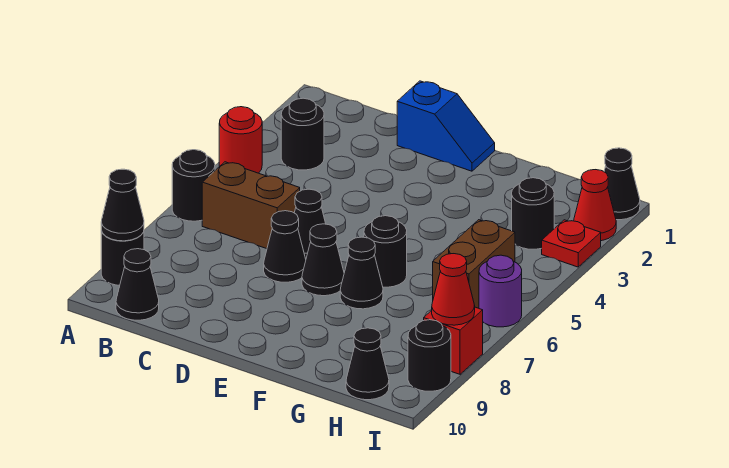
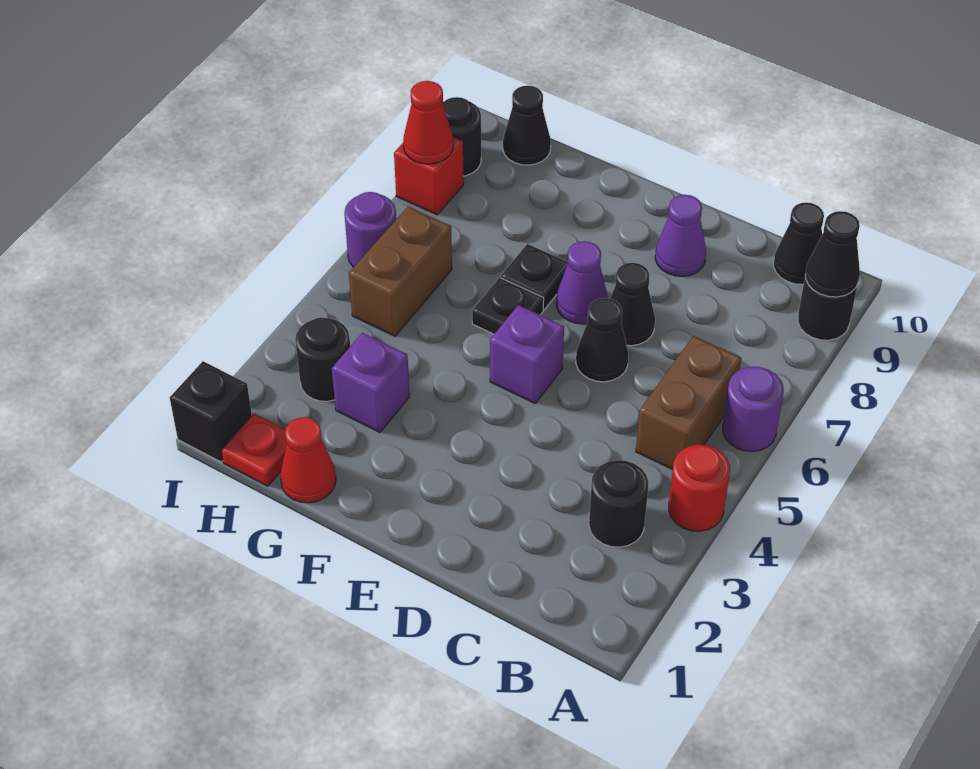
black 1x1 round brick [172,150,215,221] -> purple 1x1 round brick [723,367,784,452]
brown 1x2 brick [202,162,300,249] -> brown 1x2 brick turned to [636,336,742,469]
blue 1x2 slope [397,81,495,171] -> none
none -> purple 1x1 cone [655,195,706,276]
none -> purple 1x1 brick [490,305,564,403]
black 1x1 cone [302,224,344,296] -> purple 1x1 cone [556,241,608,324]
black 1x1 round brick [364,216,407,287] -> black 1x1 plate [472,278,544,334]
black 1x1 cone [340,237,383,309] -> black 1x1 plate [501,244,568,309]
none -> purple 1x1 brick [332,333,410,432]
black 1x1 cone [604,148,640,220] -> black 1x1 brick [170,361,252,462]
red 1x1 cone [574,170,616,241] -> red 1x1 cone moved to [280,417,336,503]
red 1x1 plate [542,220,601,267] -> red 1x1 plate moved to [221,413,287,486]

